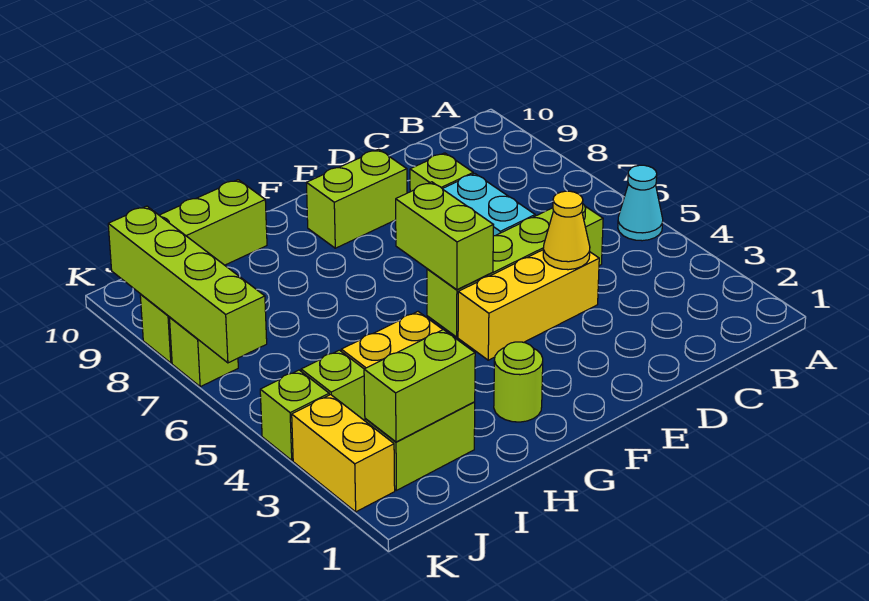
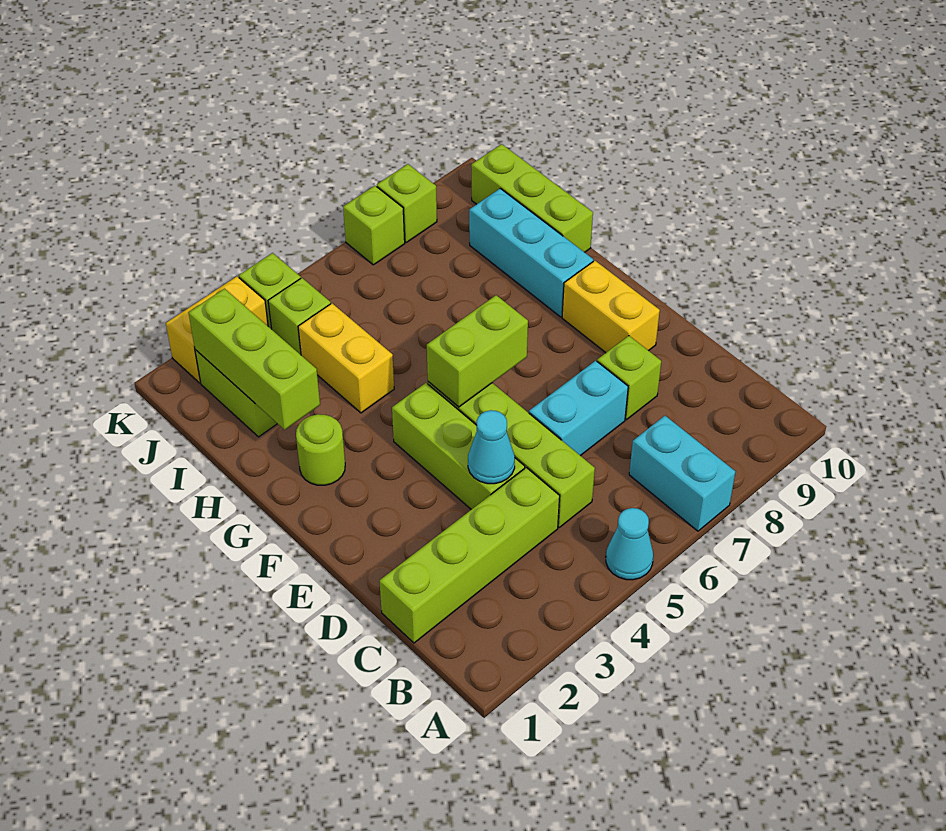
none -> cyan 1x2 brick [629,416,735,531]
yellow 1x3 brick [458,250,599,360] -> lime 1x3 brick [392,383,525,510]
yellow 1x1 cone [543,191,590,270] -> cyan 1x1 cone [468,410,515,484]
lime 1x2 brick [306,149,407,248] -> yellow 1x2 brick [562,261,660,353]
none -> cyan 1x3 brick [469,188,593,317]
lime 1x2 brick [364,330,475,442] -> lime 1x3 brick [189,289,320,430]
lime 1x4 brick [108,206,267,363] -> lime 1x4 brick moved to [380,467,560,643]

